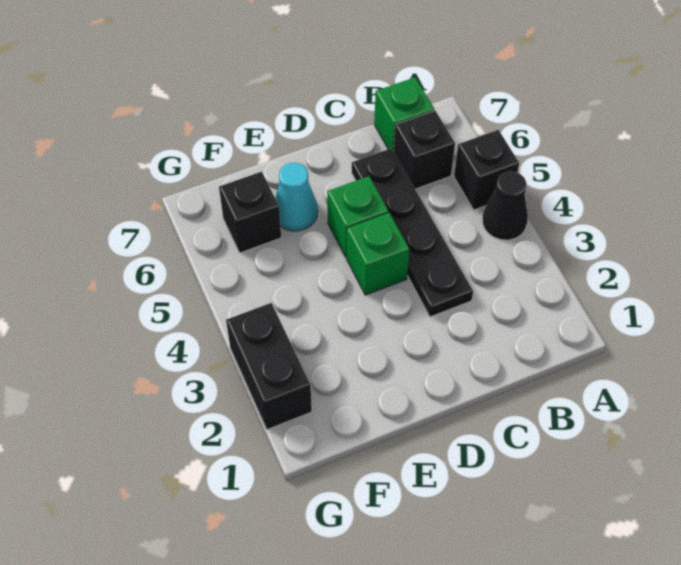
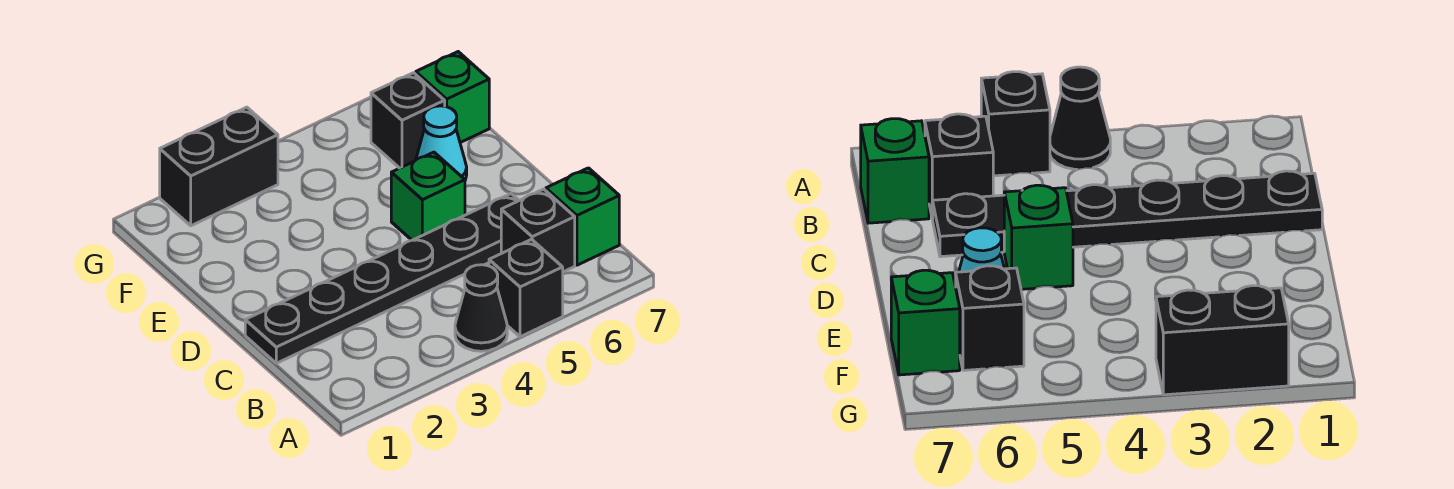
black 1x4 plate [352,148,473,317] -> black 1x6 plate [245,194,519,363]
green 1x1 brick [347,213,409,295] -> green 1x1 brick moved to [416,52,489,143]

